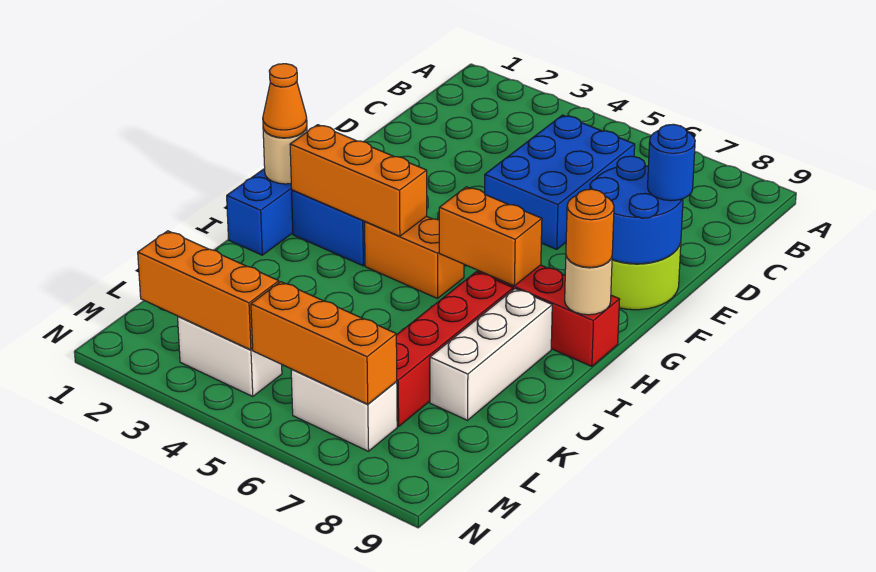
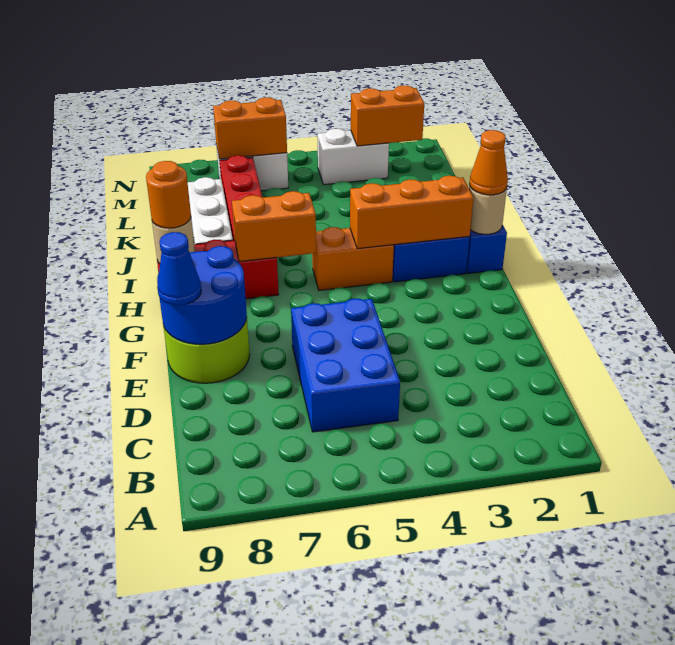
blue 1x1 round brick [648,124,695,201] -> blue 1x1 cone [157,232,201,305]
orange 1x3 brick [138,231,279,350] -> orange 1x2 brick [351,85,424,146]
orange 1x3 brick [251,282,397,404] -> orange 1x2 brick [213,97,287,159]

